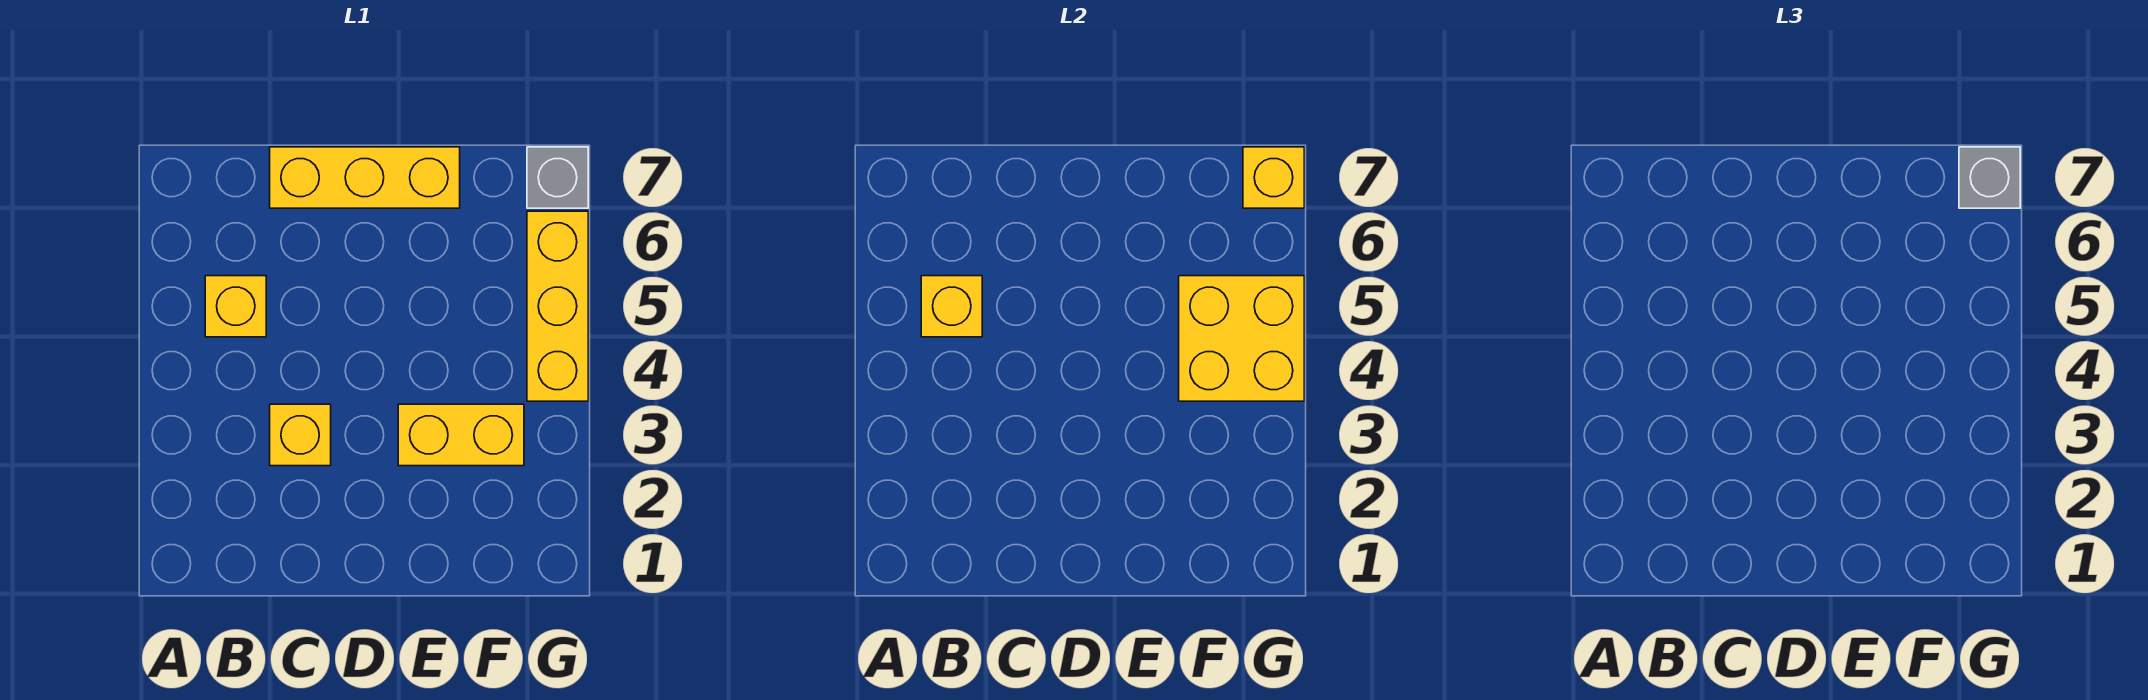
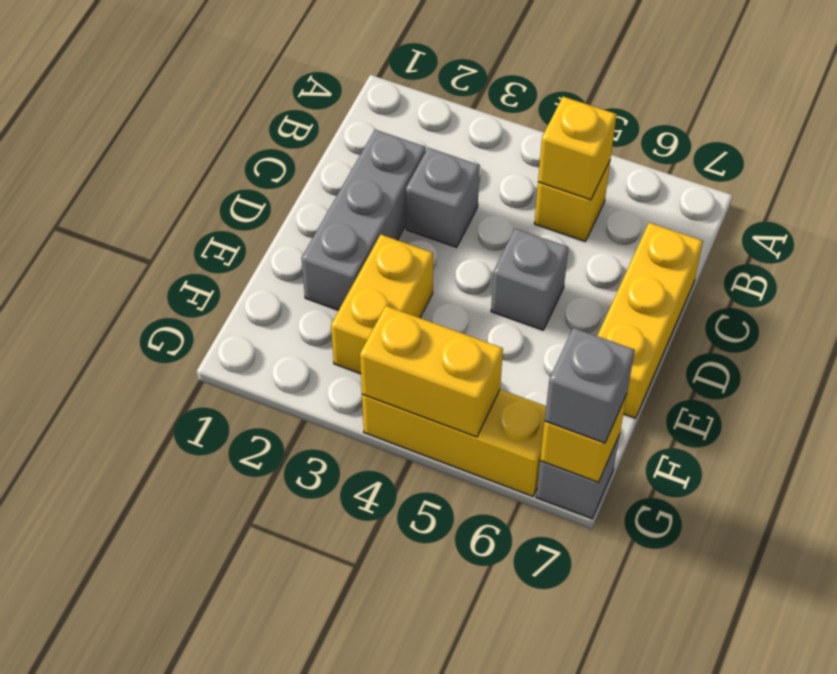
none -> grey 1x3 brick [301,130,426,310]
yellow 1x1 brick [270,404,331,466] -> grey 1x1 brick [406,148,480,247]
none -> grey 1x1 brick [491,229,568,330]
yellow 2x2 brick [1179,276,1304,401] -> yellow 1x2 brick [360,306,503,437]

